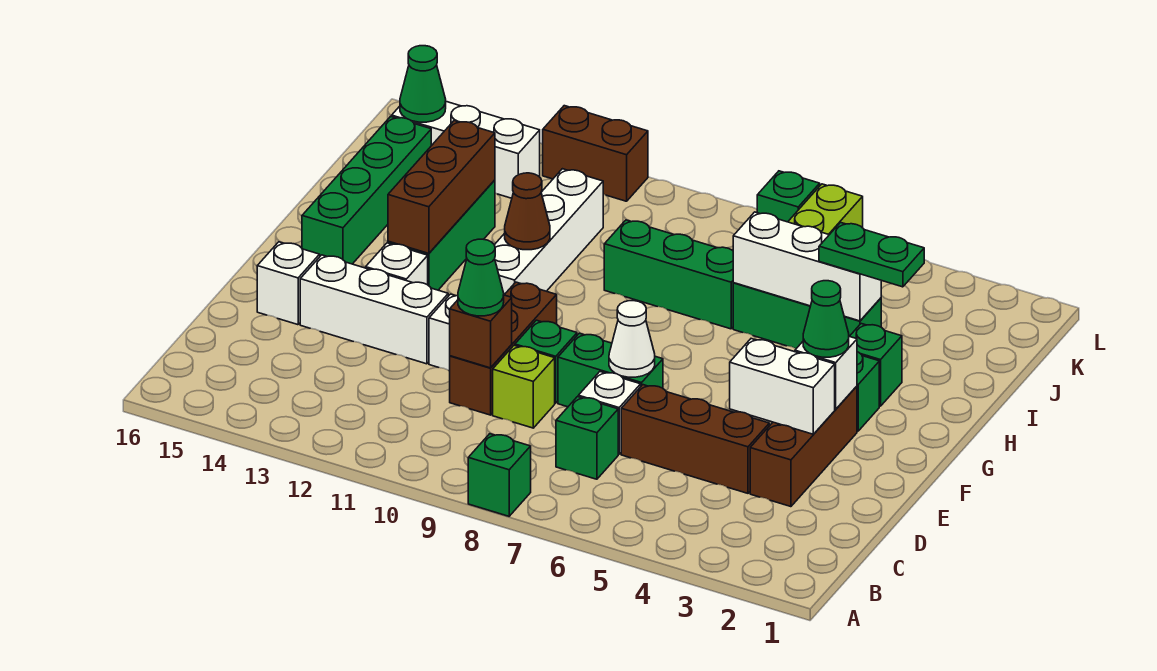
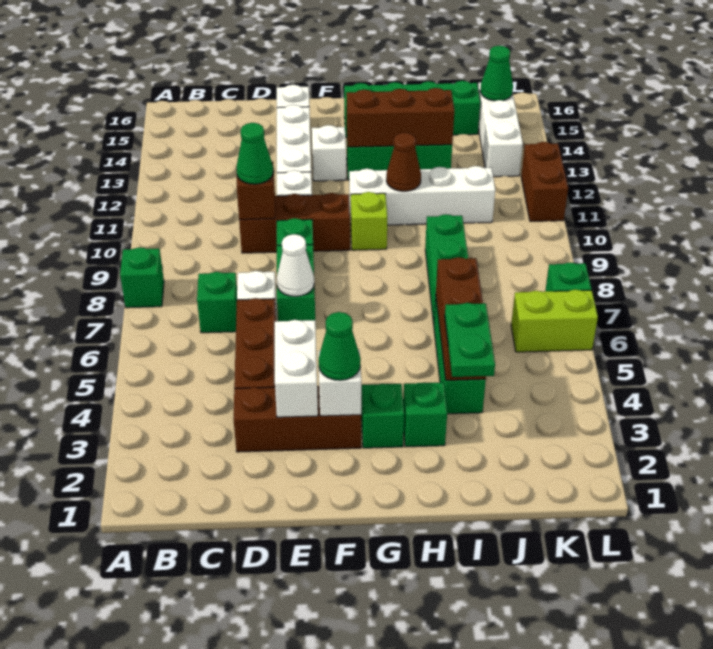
lime 1x1 brick [493,345,555,428] -> lime 1x1 brick moved to [351,192,387,250]
white 1x3 brick [733,212,881,321] -> brown 1x3 brick [436,257,486,380]

